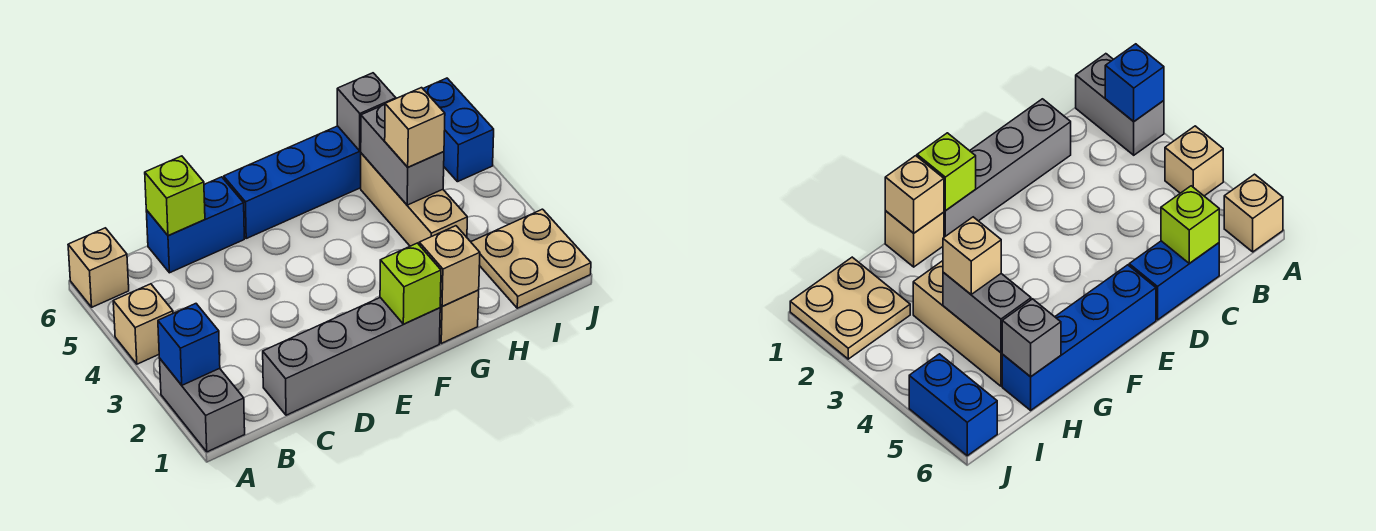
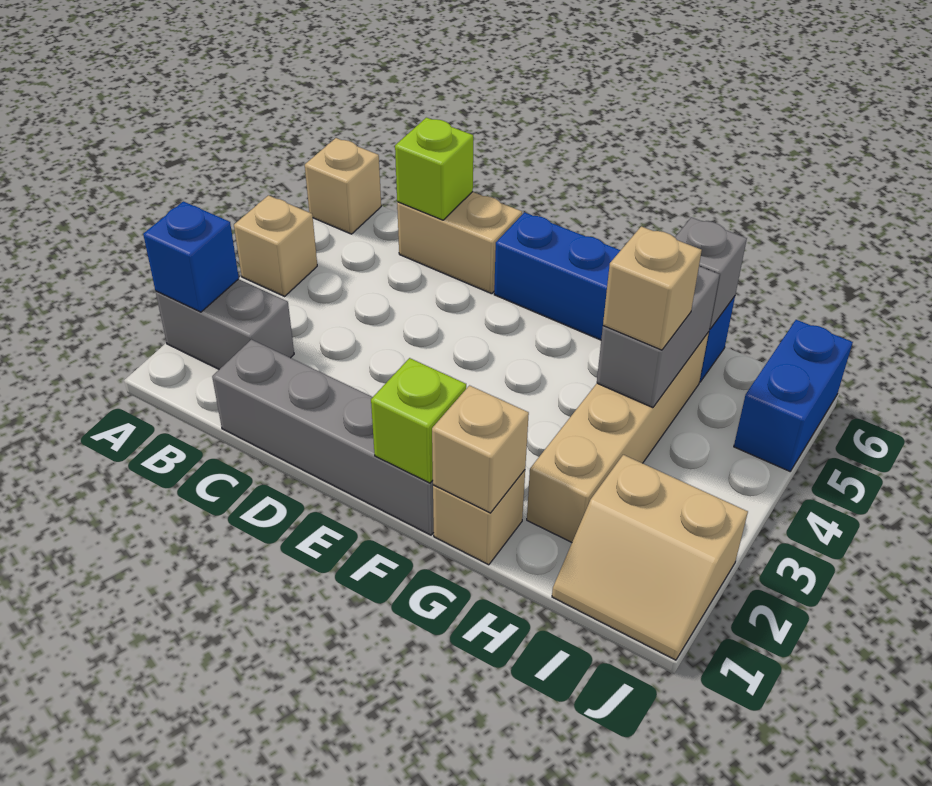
grey 1x2 brick [160,359,245,452] -> grey 1x2 brick turned to [156,279,294,369]
blue 1x2 brick [146,177,244,273] -> tan 1x2 brick [397,192,522,294]
tan 1x3 brick [361,153,467,246] -> tan 1x4 brick [527,332,709,542]
tan 2x2 plate [471,209,591,308] -> tan 2x2 slope [552,455,748,660]

